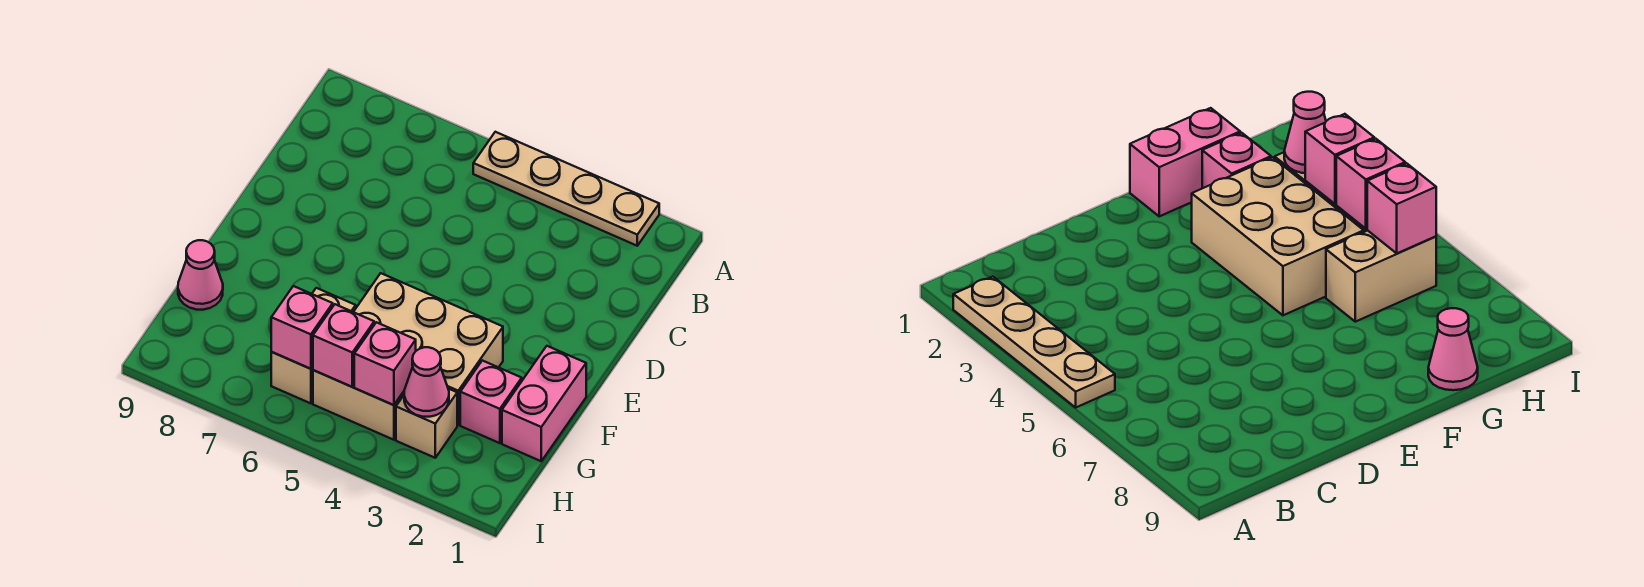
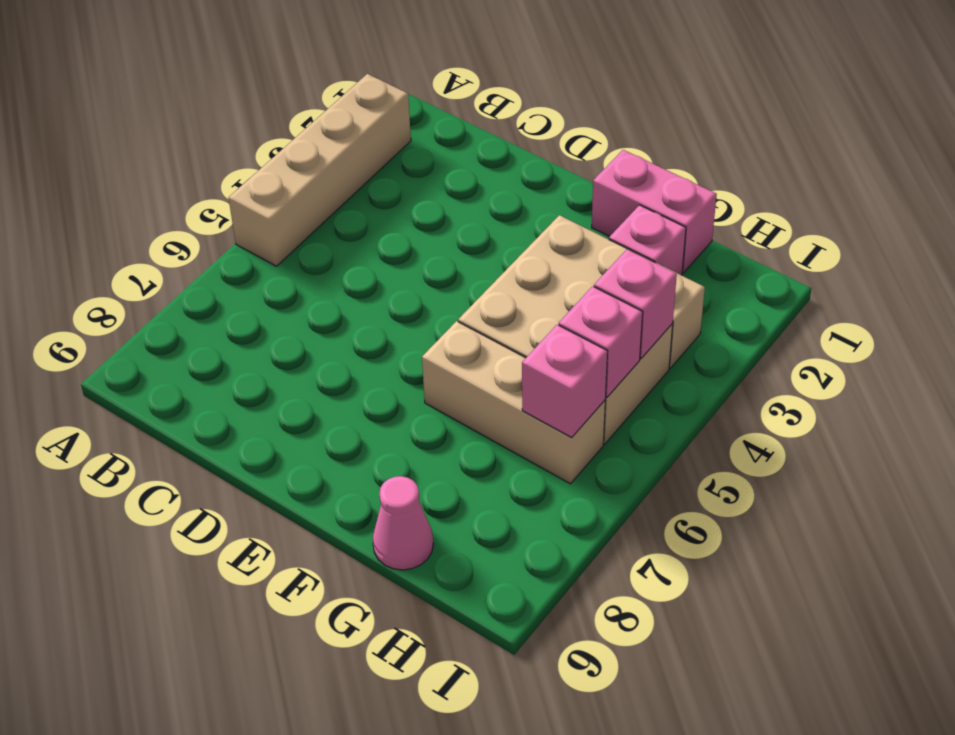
tan 1x4 plate [473,132,659,246] -> tan 1x4 brick [229,74,411,266]
tan 1x2 brick [271,288,356,403] -> tan 1x3 brick [422,321,605,484]
pink 1x1 cone [404,347,449,417] -> none

